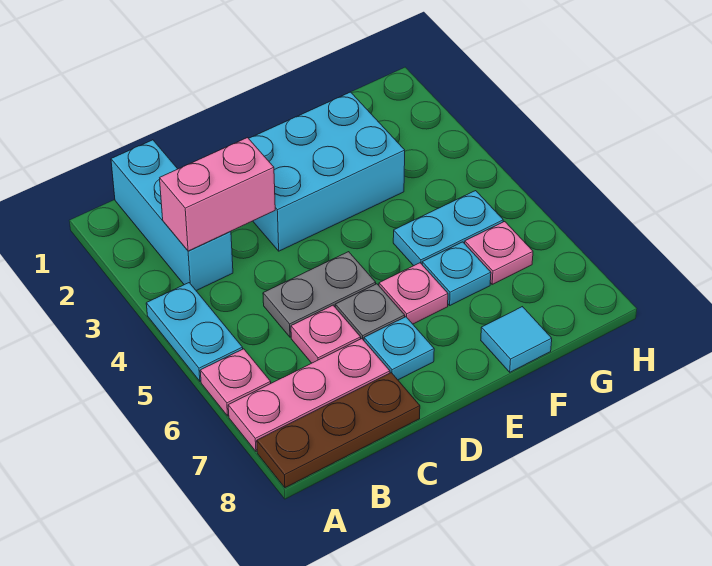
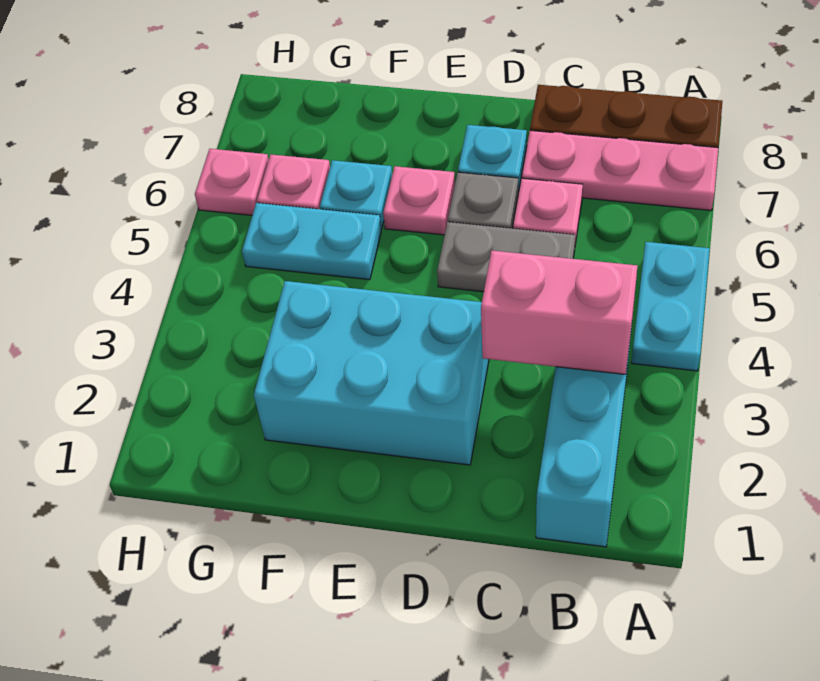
pink 1x1 plate [200,349,271,416] -> pink 1x1 plate moved to [195,149,269,215]
cyan 1x1 tile [481,307,552,372] -> none

